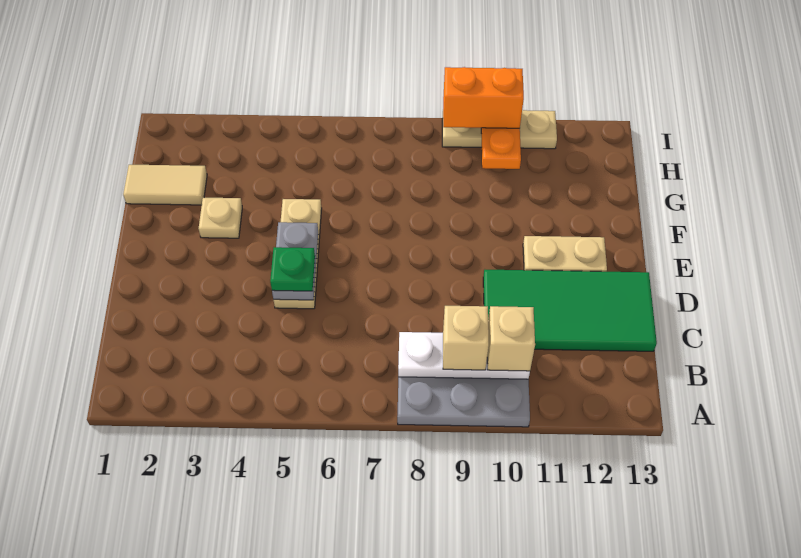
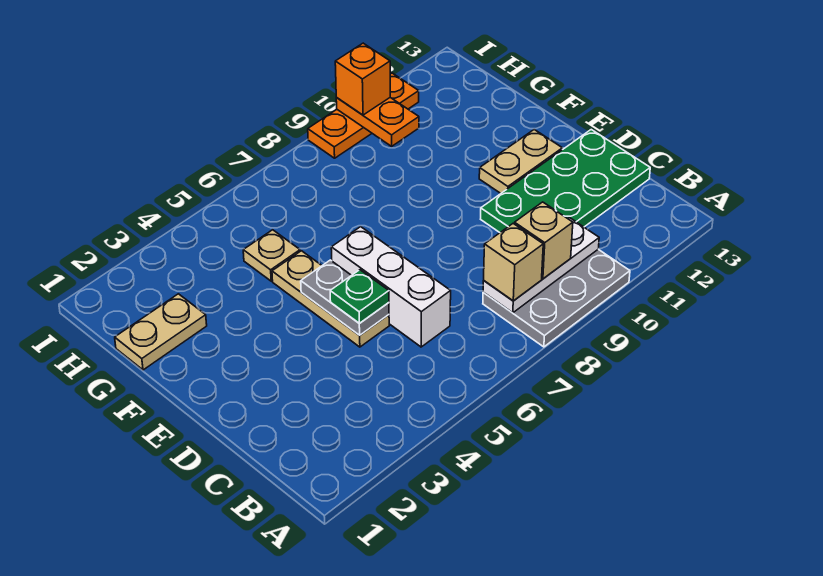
tan 1x1 brick [487,306,535,371] -> tan 1x1 brick moved to [484,224,543,301]
none -> white 1x3 brick [331,227,451,347]
green 2x4 tile [483,270,657,351] -> green 2x4 plate [481,130,650,232]
tan 1x1 plate [199,198,242,238] -> tan 1x1 plate moved to [243,230,300,281]
tan 1x2 tile [123,165,207,205] -> tan 1x2 plate [115,294,207,370]
tan 1x3 plate [442,110,557,149] -> orange 1x3 plate [308,73,419,158]
orange 1x2 brick [443,67,524,128] -> orange 1x1 brick [335,43,390,115]

